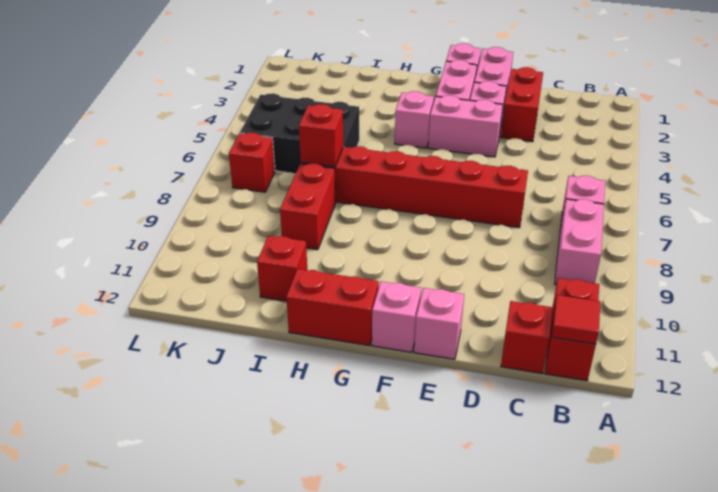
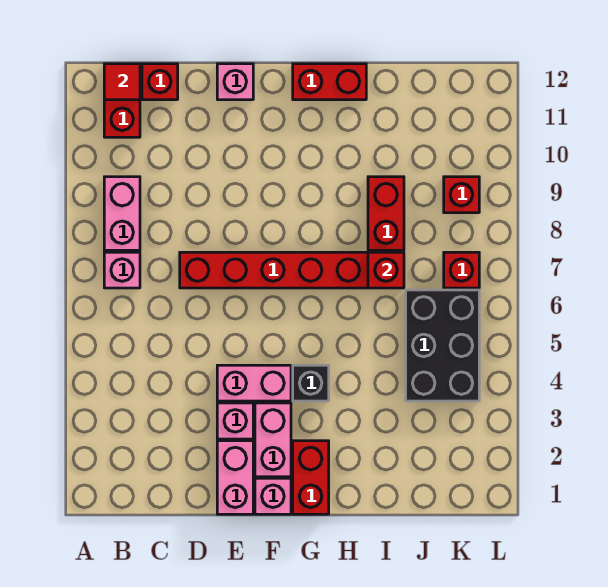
red 1x2 brick [501,67,543,142] -> red 1x2 brick moved to [293,441,329,514]
pink 1x1 brick [372,281,421,352] -> none
pink 1x1 brick [395,91,434,148] -> black 1x1 brick [293,365,329,401]
black 2x3 brick [240,93,359,174] -> black 2x3 brick turned to [406,290,479,401]
red 1x1 brick [257,236,307,301] -> red 1x1 brick moved to [444,177,479,213]

